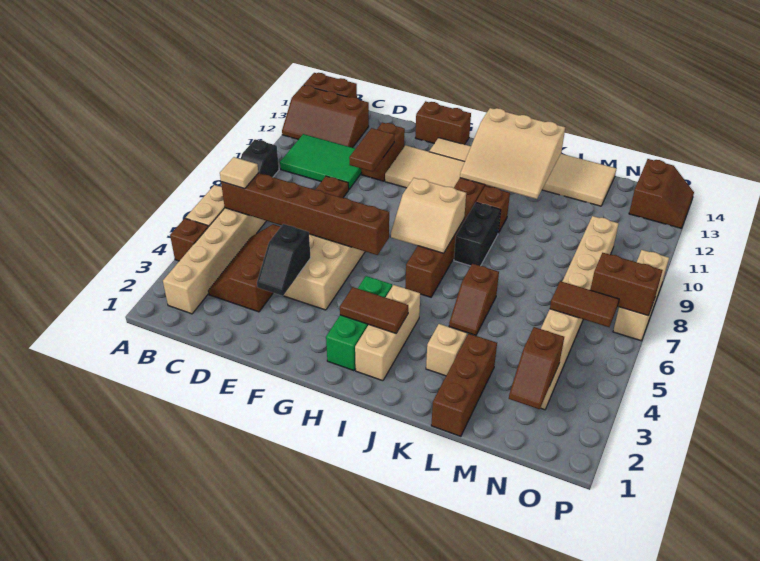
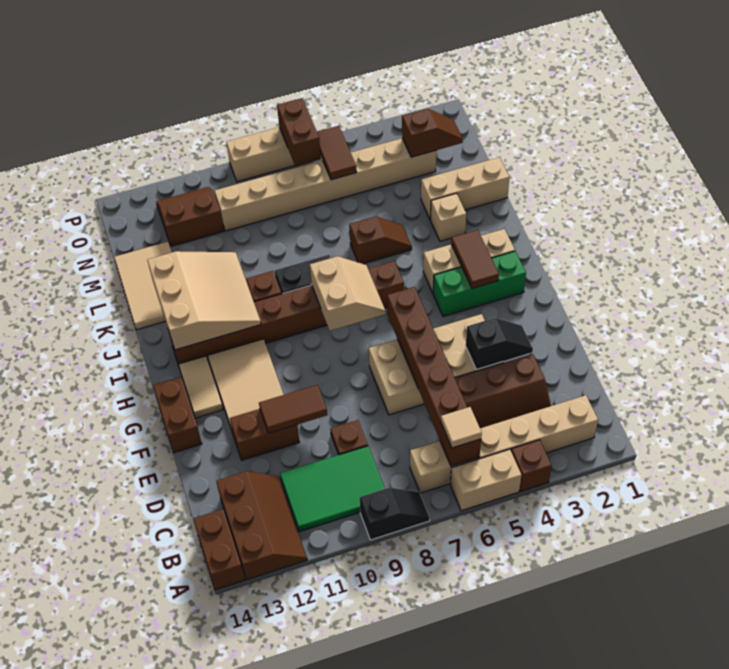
green 2x3 tile [280,134,361,189] -> green 2x3 tile turned to [280,446,385,532]
brown 1x3 brick [431,334,497,436] -> tan 1x3 brick [421,157,509,220]
brown 2x2 slope [629,159,694,228] -> brown 2x2 slope moved to [156,187,224,246]

